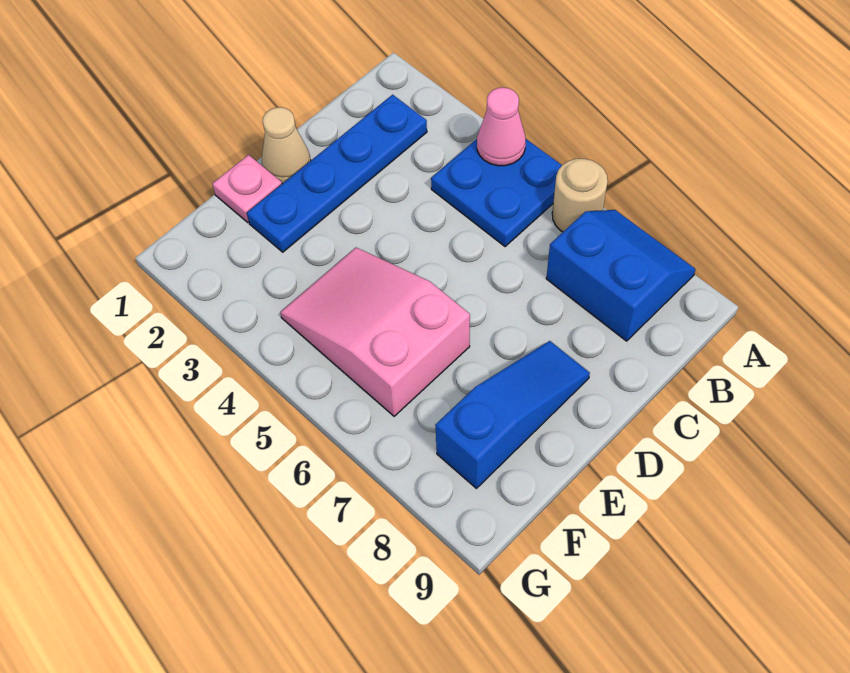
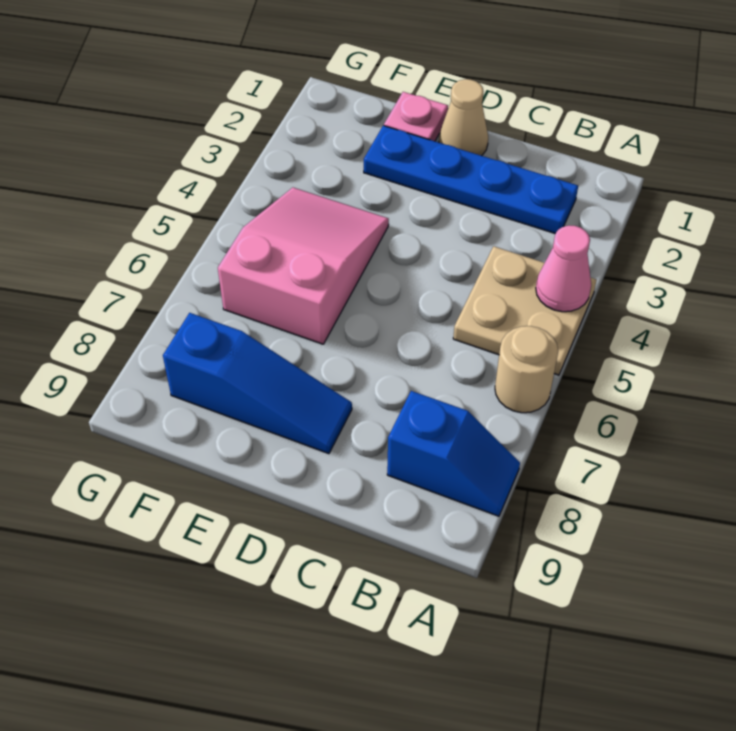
blue 2x2 plate [431,138,562,247] -> tan 2x2 plate [453,246,597,375]
blue 2x2 slope [546,210,696,341] -> blue 1x2 slope [387,391,520,516]

